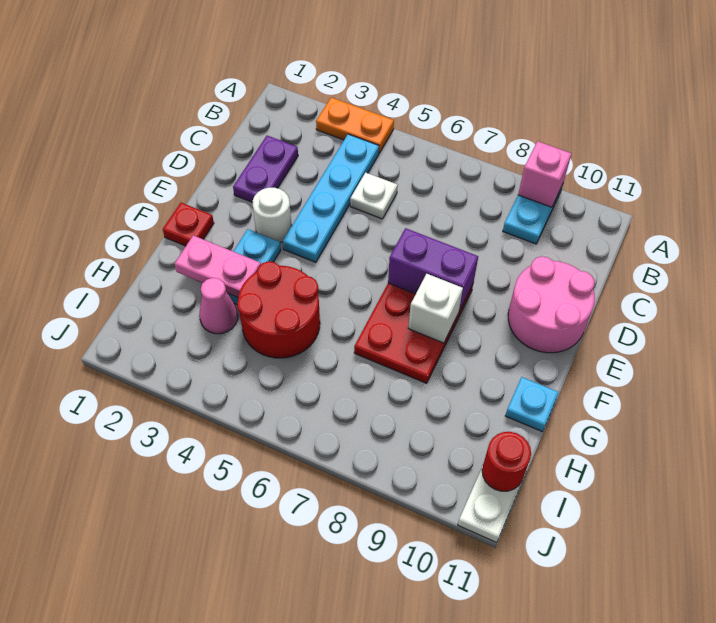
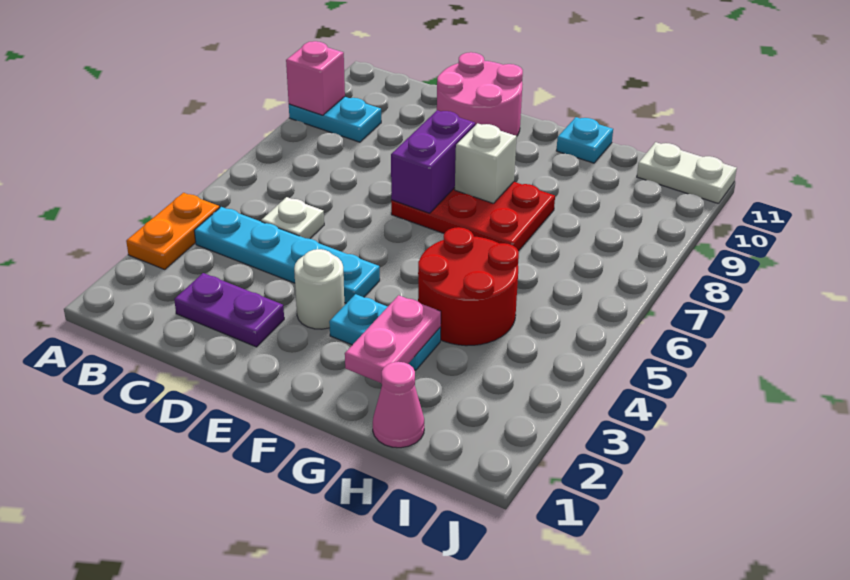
red 1x1 plate [163,203,214,246] -> none
pink 1x1 cone [199,278,238,334] -> pink 1x1 cone moved to [373,362,424,448]
red 1x1 round brick [482,432,531,491] -> none

